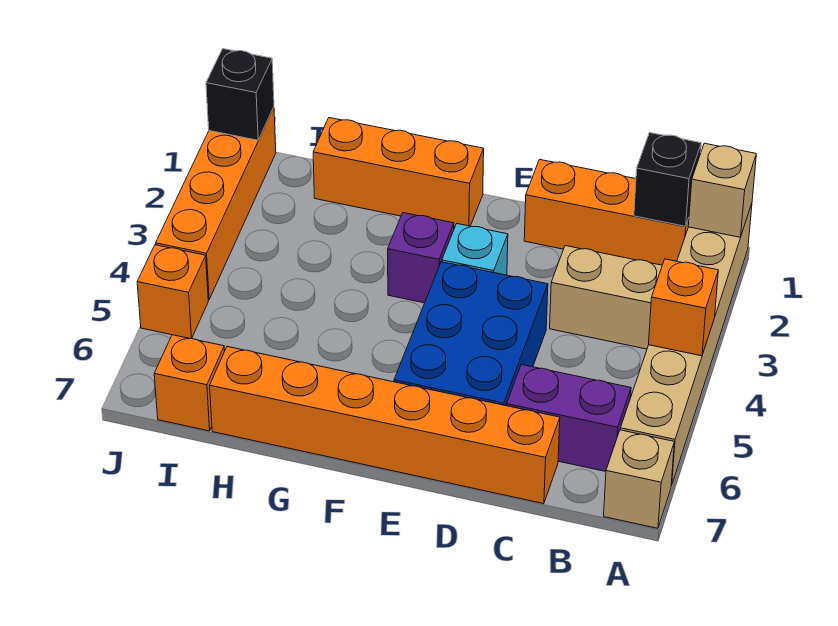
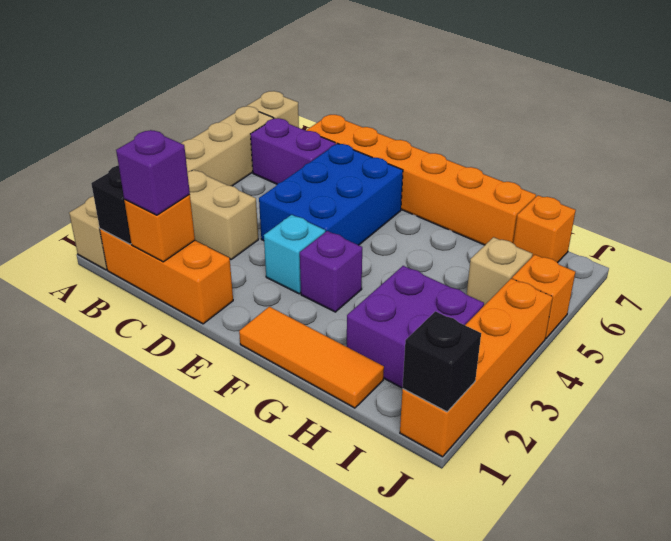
tan 1x1 brick [688,143,756,237] -> tan 1x1 brick moved to [467,237,532,305]
orange 1x1 brick [649,259,718,356] -> orange 1x1 brick moved to [124,194,195,262]
none -> purple 1x1 brick [116,130,190,215]
orange 1x3 brick [313,118,484,227] -> orange 1x3 tile [239,307,384,408]
none -> purple 2x2 brick [347,266,484,388]

